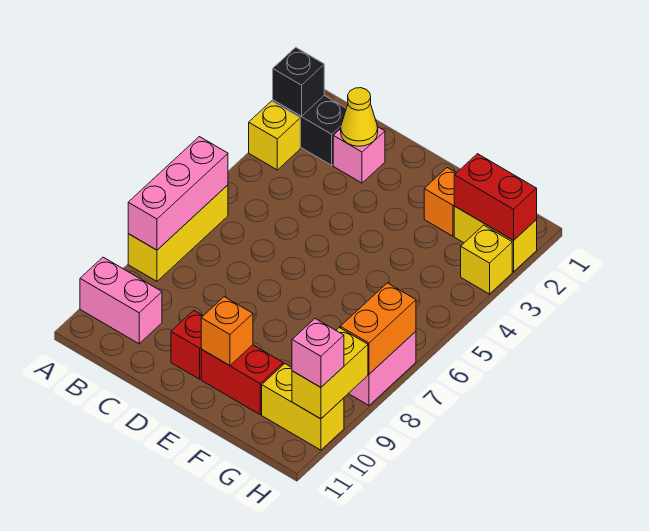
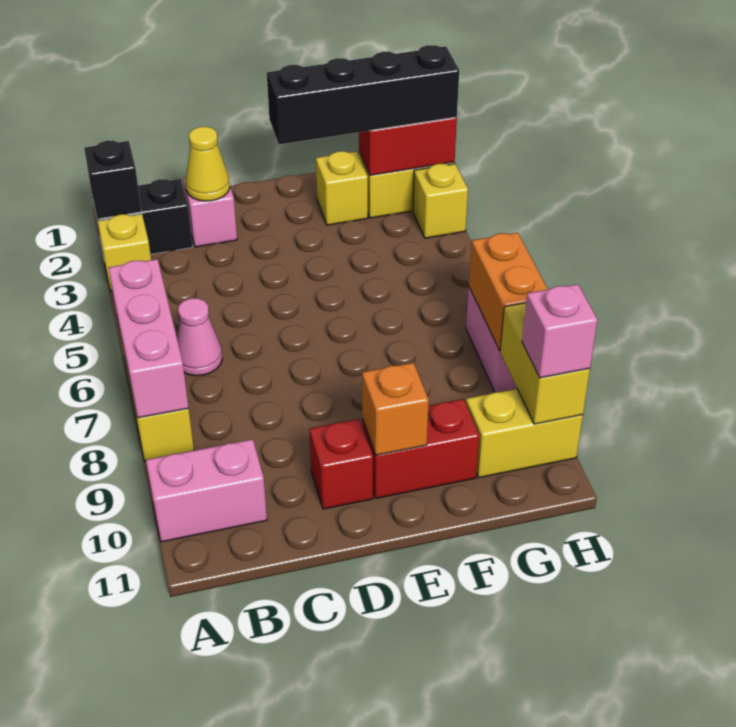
none -> pink 1x1 cone [177,298,222,376]
none -> black 1x4 brick [267,45,459,144]
orange 1x1 brick [424,168,456,236] -> yellow 1x1 brick [316,151,368,225]

